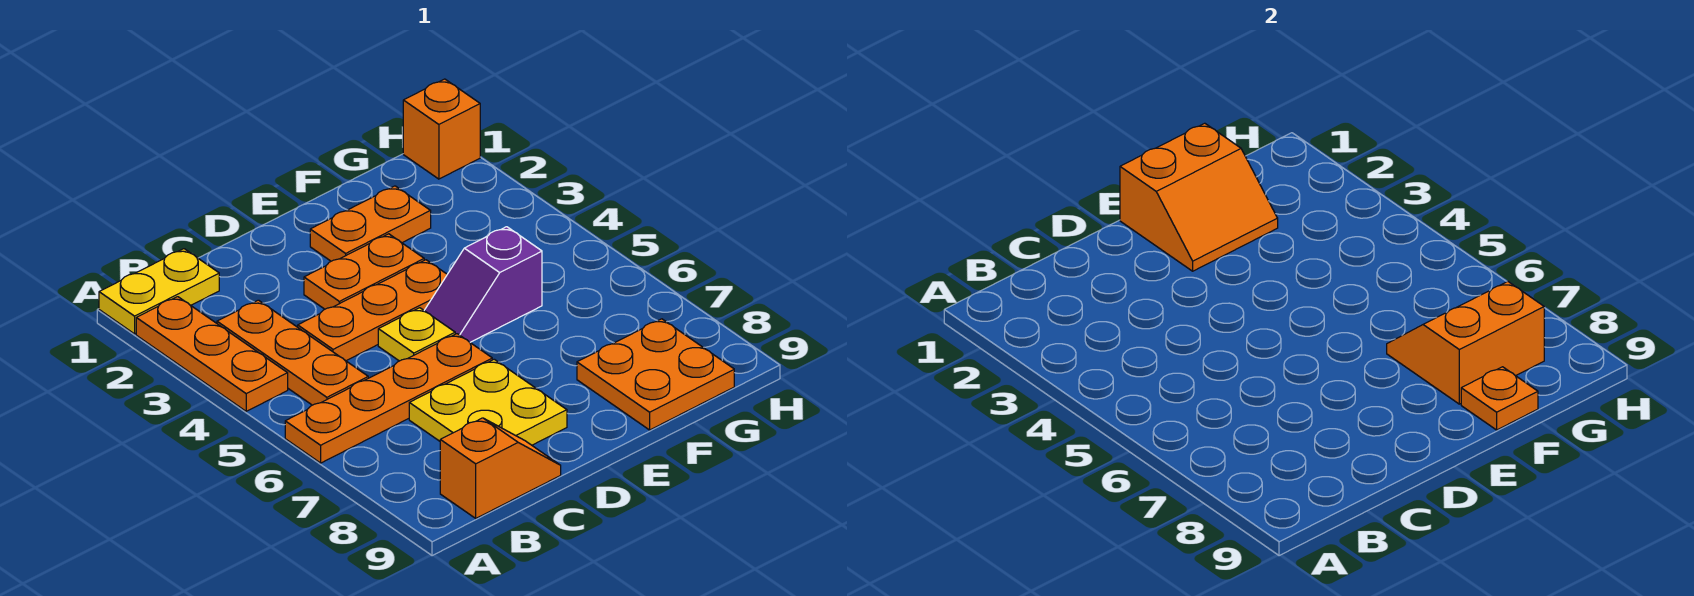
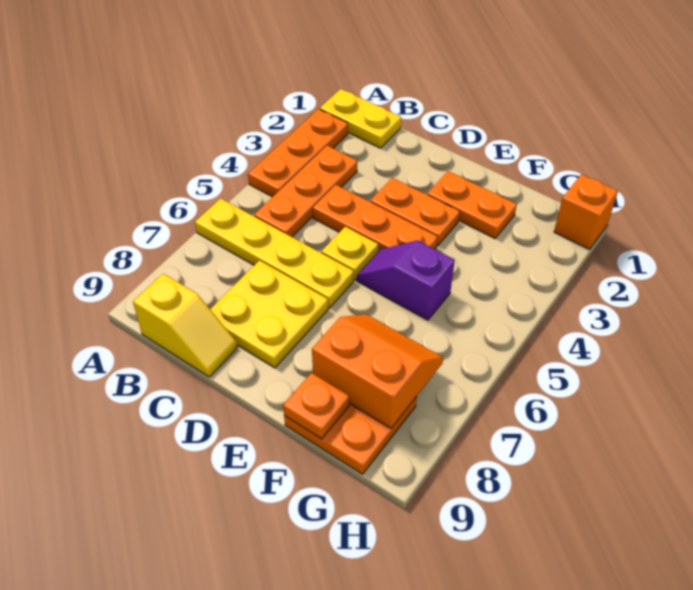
orange 1x4 plate [285,334,492,463] -> yellow 1x4 plate [195,198,354,308]
orange 1x2 slope [440,418,561,518] -> yellow 1x2 slope [133,274,238,377]
orange 2x2 slope [1120,123,1278,271] -> none

